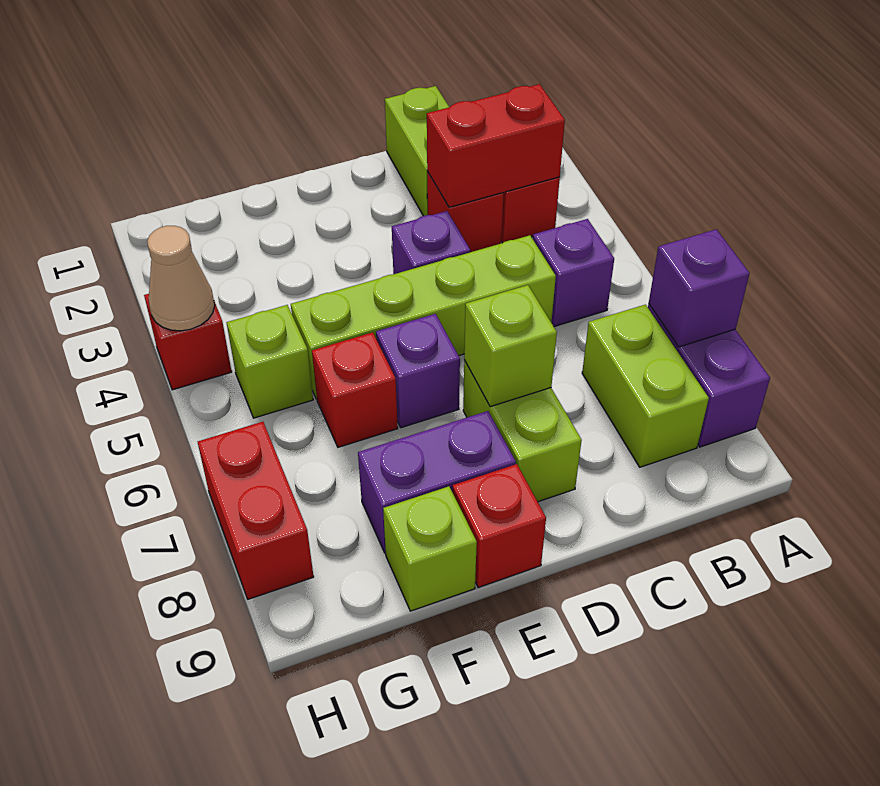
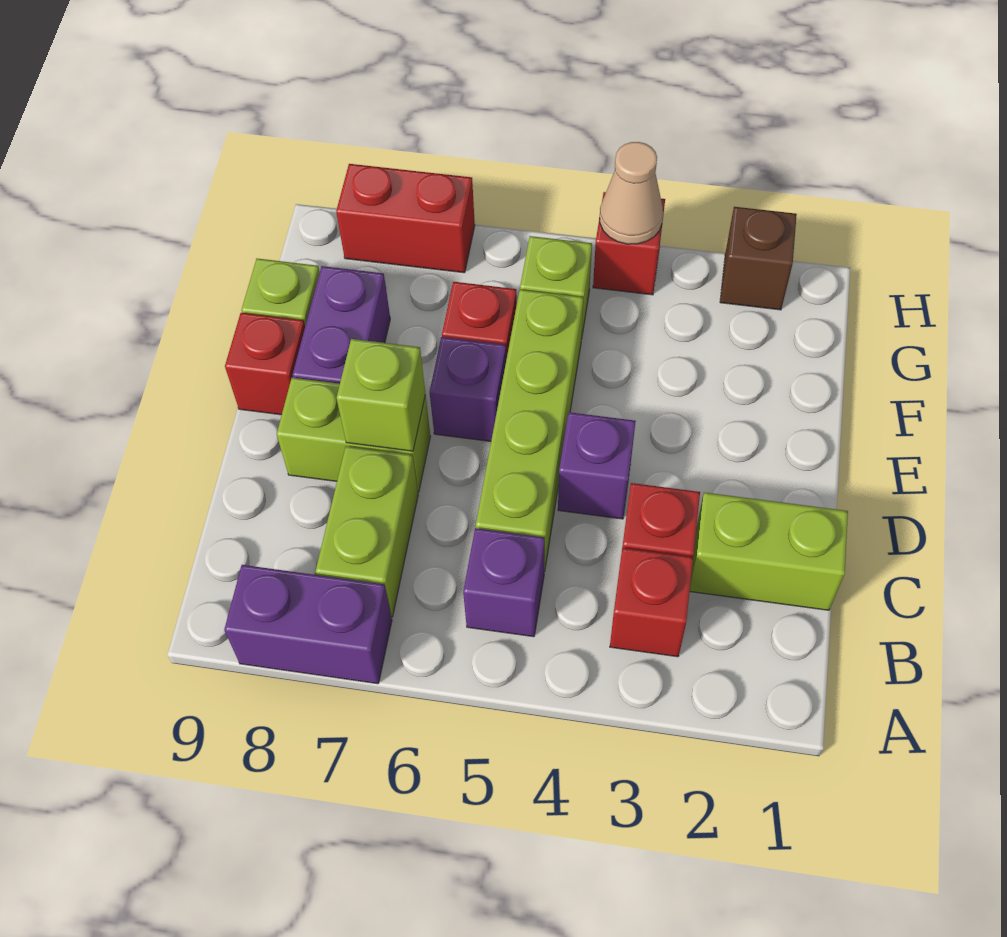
purple 1x1 brick [649,229,750,347] -> none
red 1x2 brick [427,84,565,207] -> none
lime 1x2 brick [582,305,709,467] -> lime 1x2 brick turned to [315,446,418,617]
none -> brown 1x1 brick [720,207,797,310]

